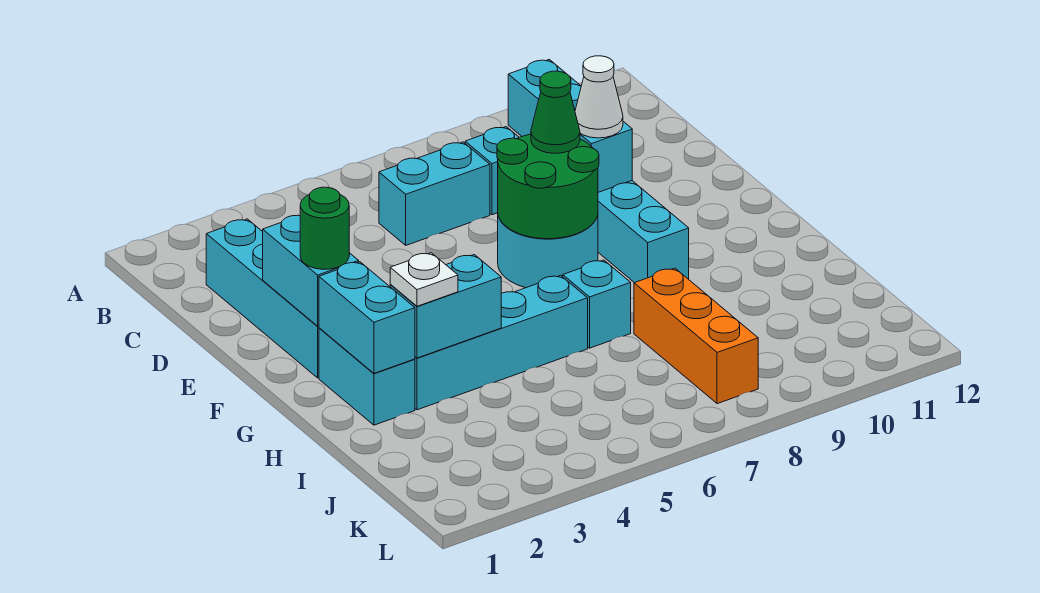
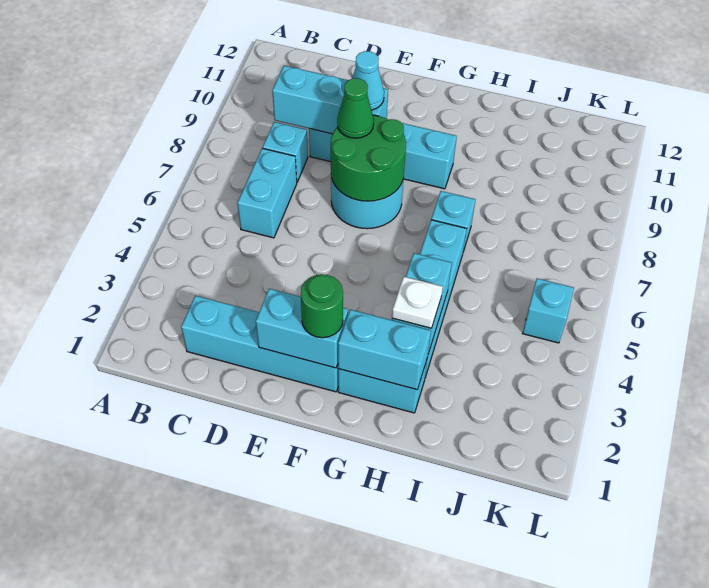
white 1x1 cone [575,56,623,138] -> cyan 1x1 cone [352,51,384,110]
orange 1x3 brick [634,268,758,404] -> none
none -> cyan 1x1 brick [523,278,574,343]

